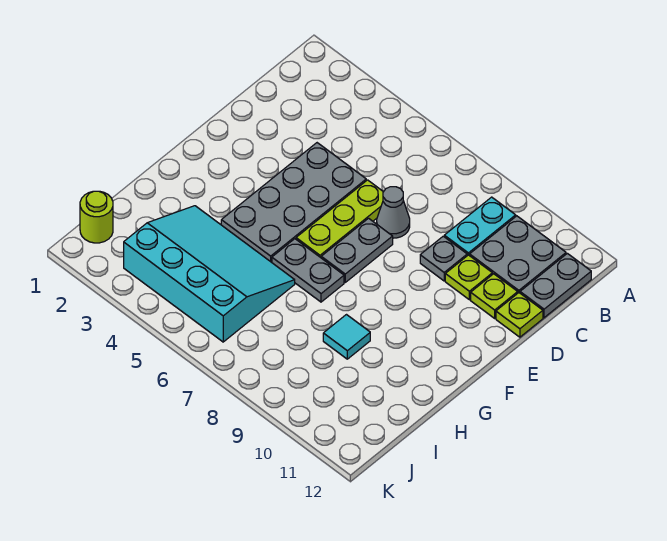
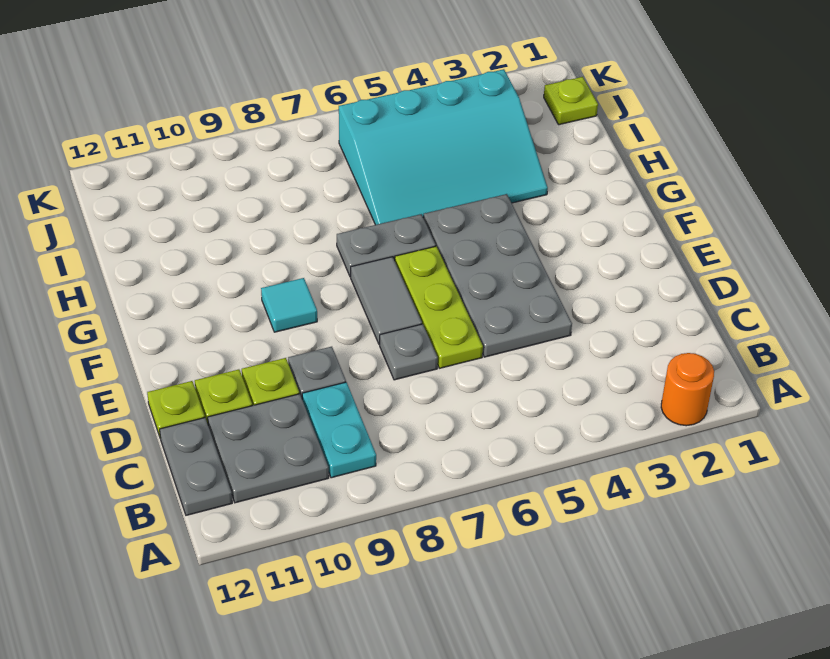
none -> orange 1x1 round brick [661,353,714,426]
grey 1x1 cone [377,187,410,238] -> grey 1x1 plate [380,324,438,380]
grey 1x2 plate [321,218,393,282] -> grey 1x2 tile [351,257,422,345]
cyan 1x1 tile [323,315,370,359] -> cyan 1x1 tile moved to [261,278,317,332]
lime 1x1 round brick [80,191,113,243] -> lime 1x1 plate [544,77,598,125]

